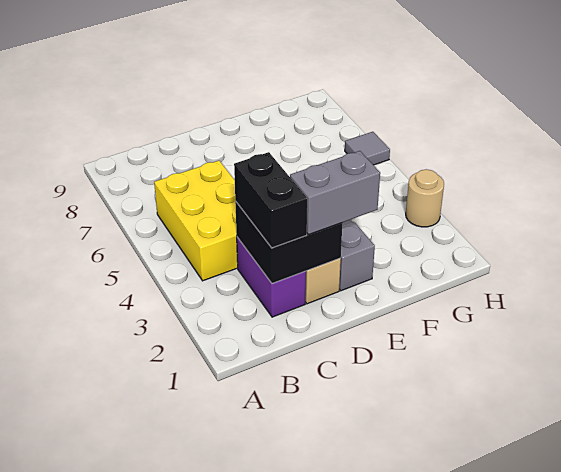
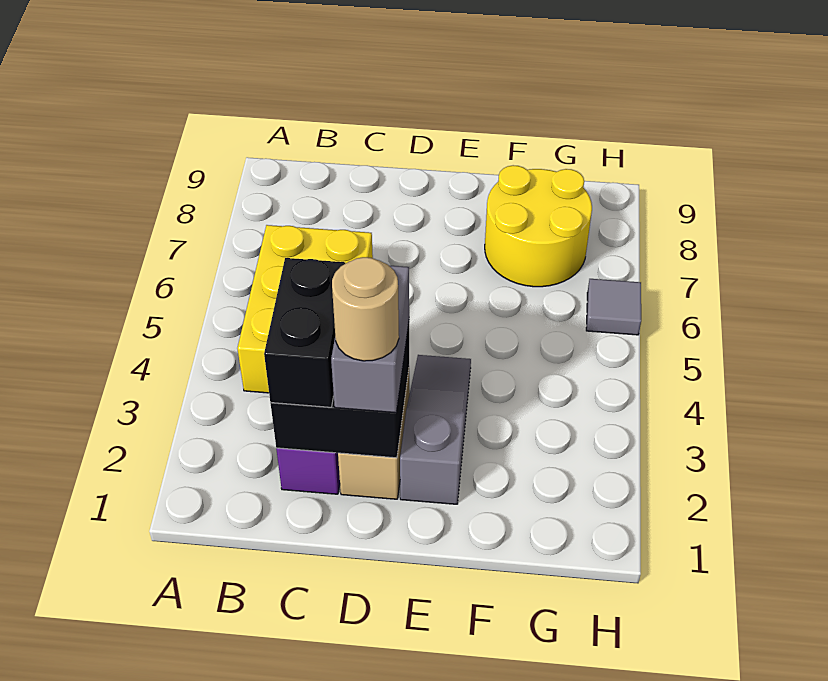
grey 1x2 brick [290,151,380,235] -> grey 1x2 brick turned to [331,266,409,413]
none -> yellow 2x2 round brick [485,165,592,287]
tan 1x1 round brick [406,169,444,227] -> tan 1x1 round brick moved to [332,257,399,361]

